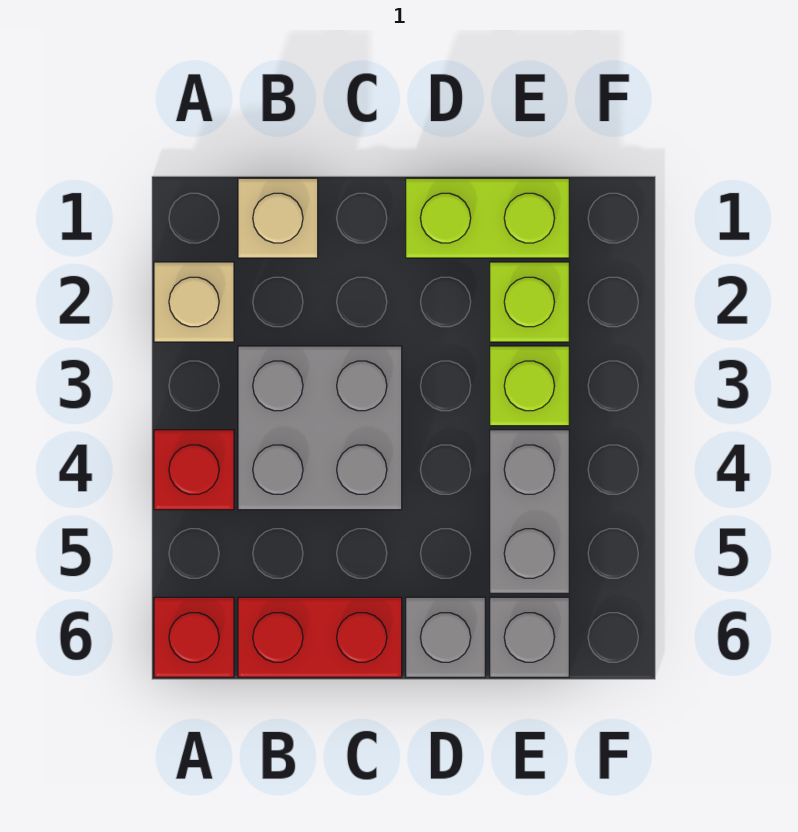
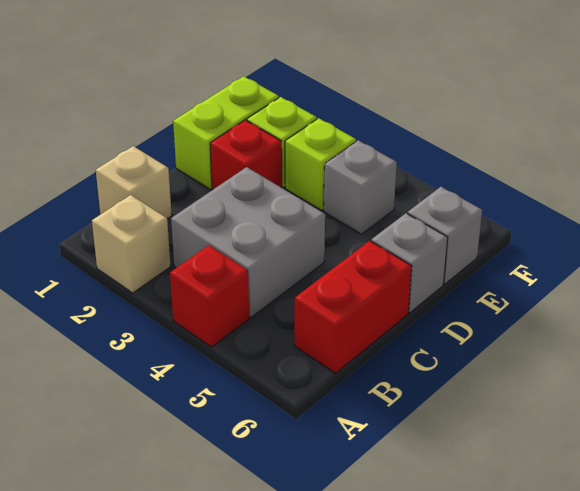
red 1x1 brick [154,597,234,677] -> red 1x1 brick moved to [210,120,282,190]
grey 1x2 brick [490,430,569,593] -> grey 1x1 brick [324,140,397,234]

